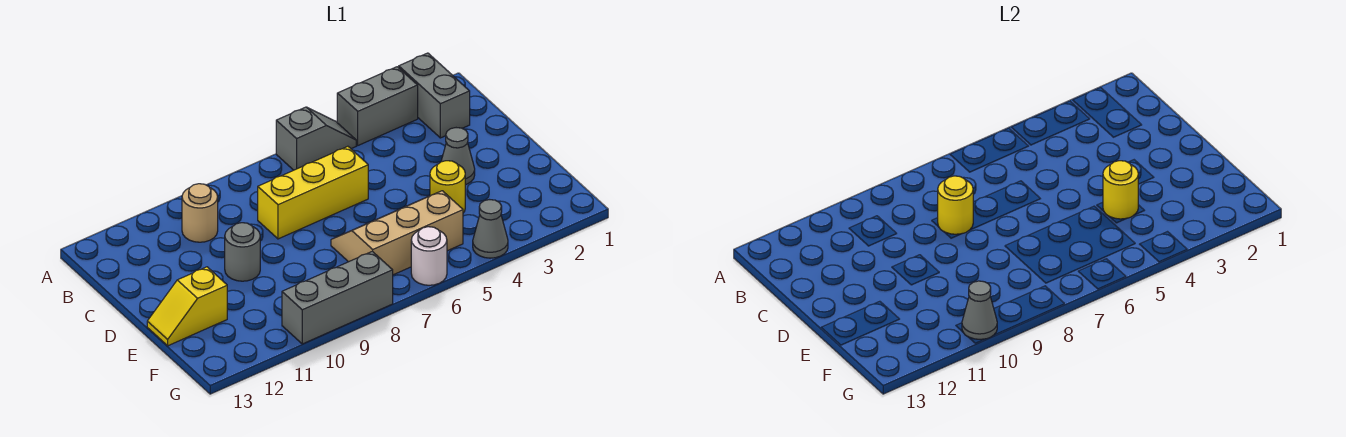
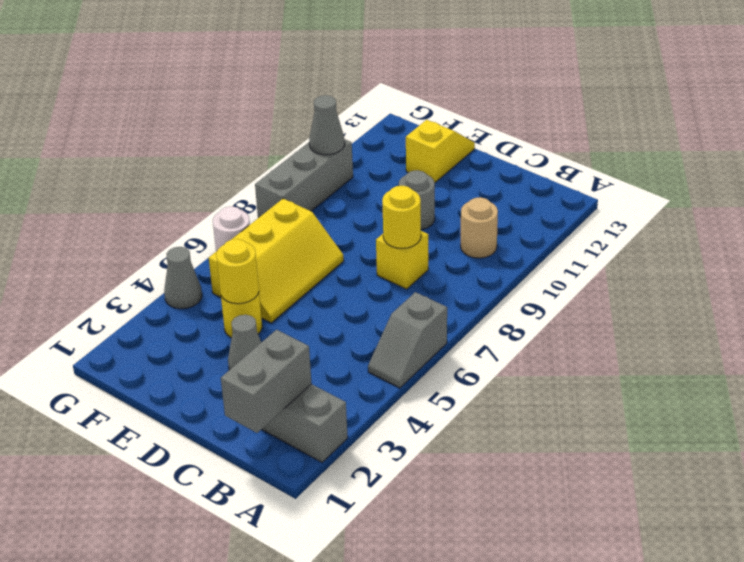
grey 1x2 brick [337,67,418,145] -> grey 1x2 brick moved to [221,330,312,433]
yellow 1x3 brick [258,146,368,239] -> yellow 1x1 brick [376,231,429,289]
tan 2x3 slope [331,191,463,275] -> yellow 2x3 slope [209,199,344,323]

